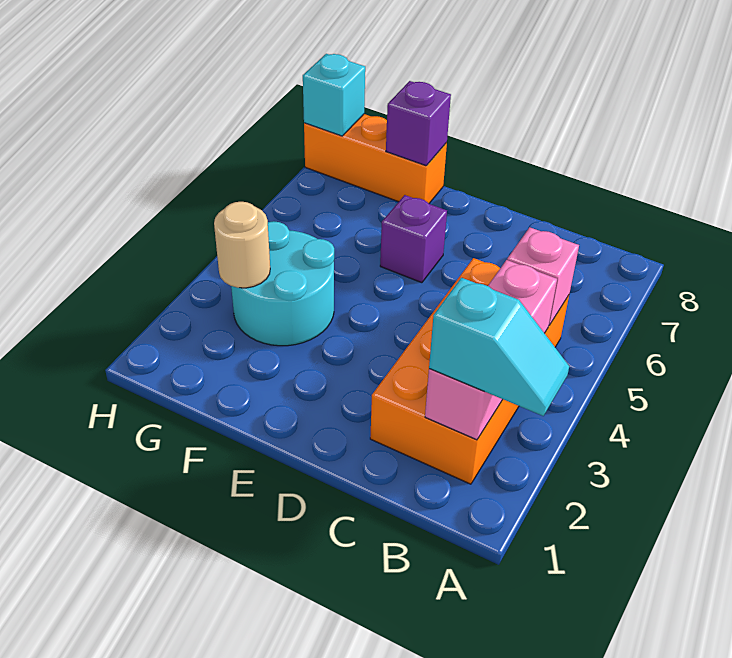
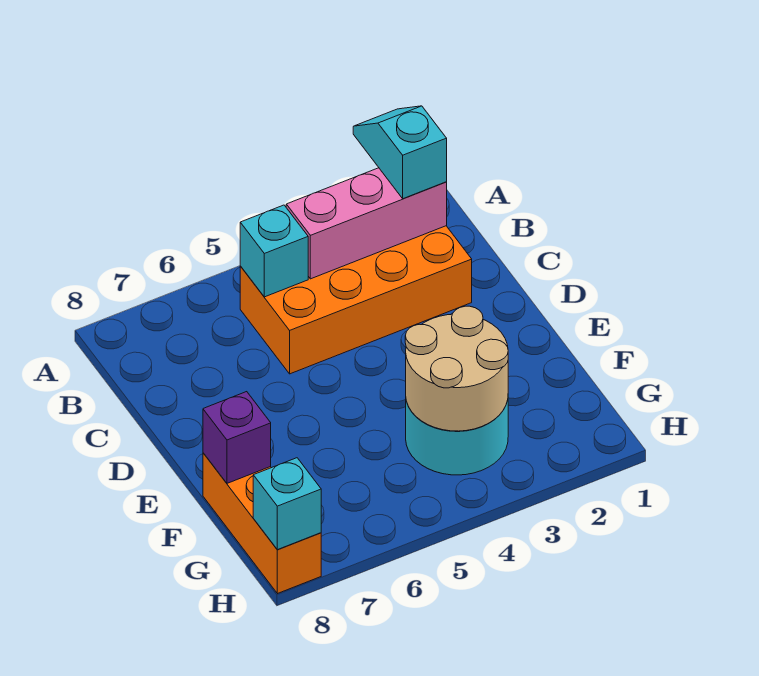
pink 1x1 brick [507,227,579,325] -> cyan 1x1 brick [240,205,308,297]
purple 1x1 brick [380,195,447,283] -> none
tan 1x1 round brick [214,202,270,288] -> tan 2x2 round brick [405,306,508,431]

